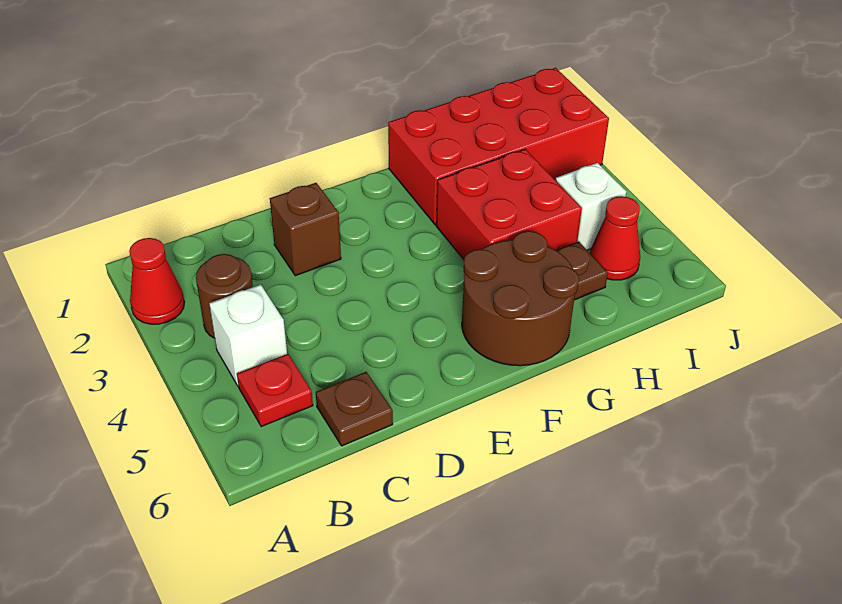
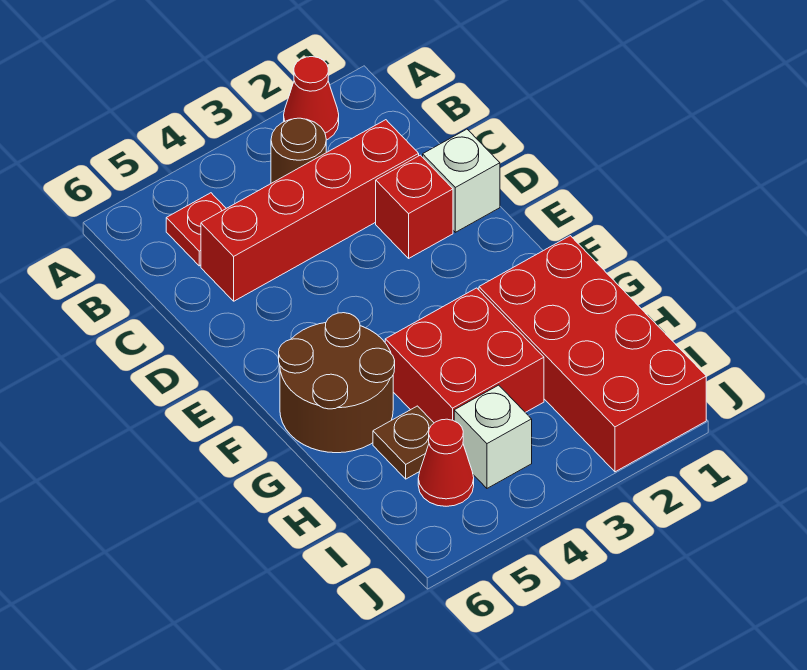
white 1x1 brick [209,285,287,386] -> white 1x1 brick moved to [423,129,500,232]
none -> red 1x4 brick [201,120,419,301]
brown 1x1 plate [316,372,393,446] -> none
brown 1x1 brick [270,183,341,276] -> red 1x1 brick [376,155,453,258]

